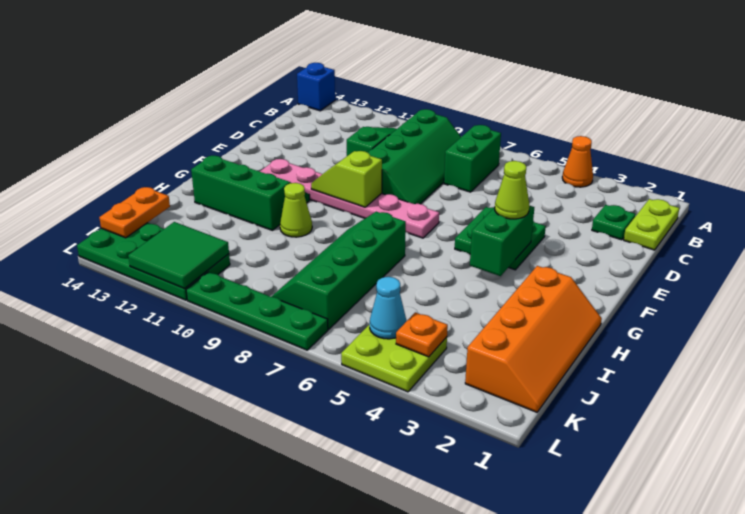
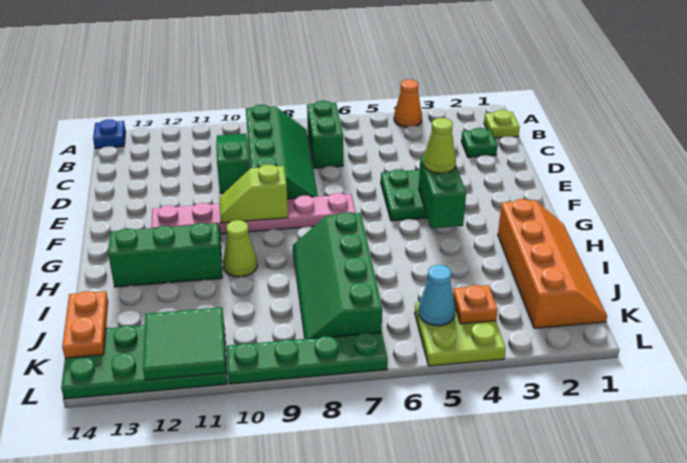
blue 1x1 brick [297,63,335,111] -> blue 1x1 plate [93,119,126,148]
lime 1x2 plate [624,199,679,250] -> lime 1x1 plate [484,110,520,138]

